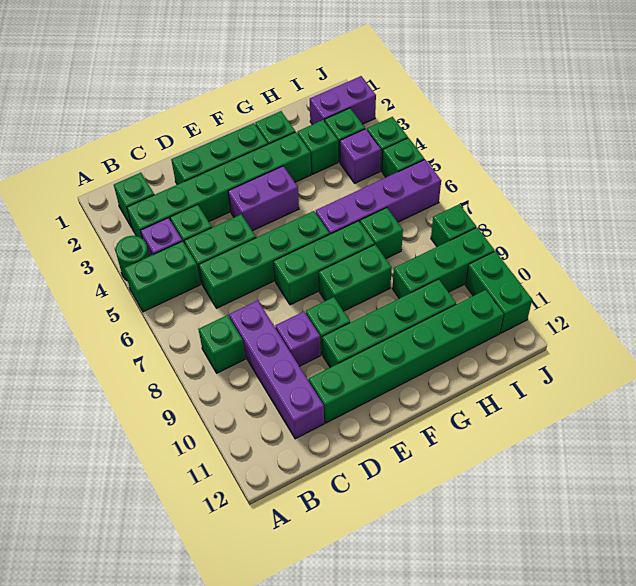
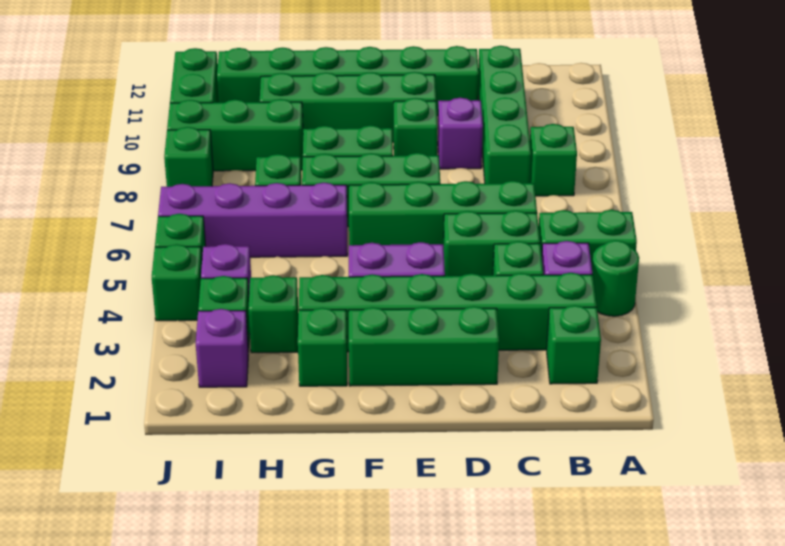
purple 1x4 brick [229,301,324,439] -> green 1x4 brick [478,46,531,184]
purple 1x2 brick [310,76,376,125] -> purple 1x1 brick [196,309,248,387]

